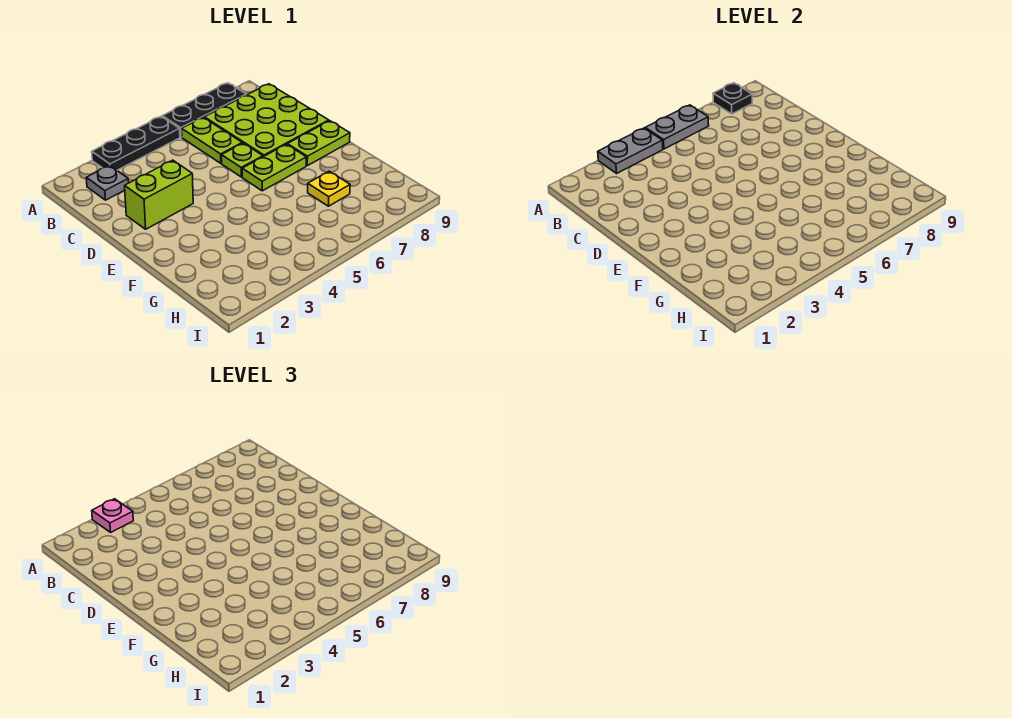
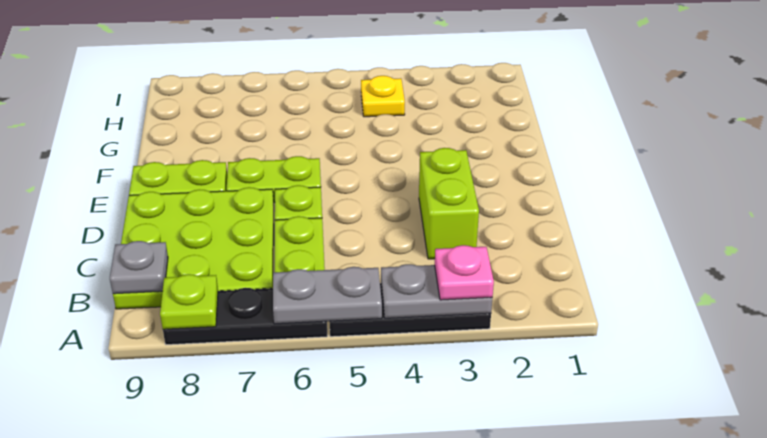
black 1x1 plate [713,83,752,114] -> lime 1x1 plate [160,274,218,329]
grey 1x1 plate [86,165,129,200] -> grey 1x1 plate moved to [110,241,168,294]
lime 1x2 brick [125,160,193,229] -> lime 1x2 brick turned to [419,148,479,259]
yellow 1x1 plate [308,171,350,206] -> yellow 1x1 plate moved to [361,76,405,117]

